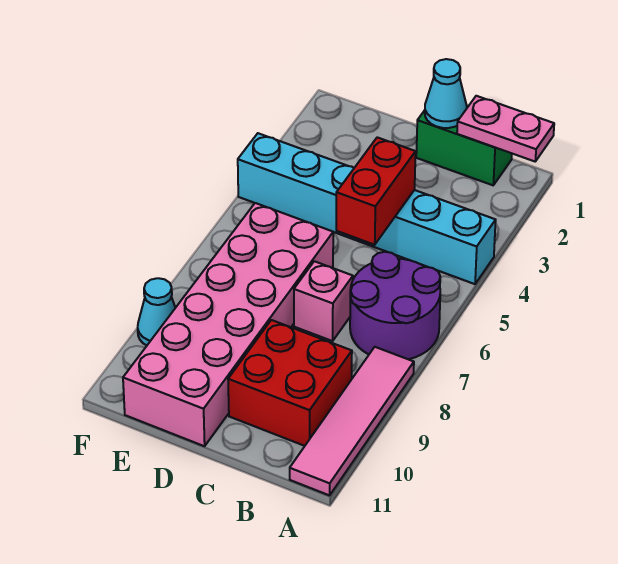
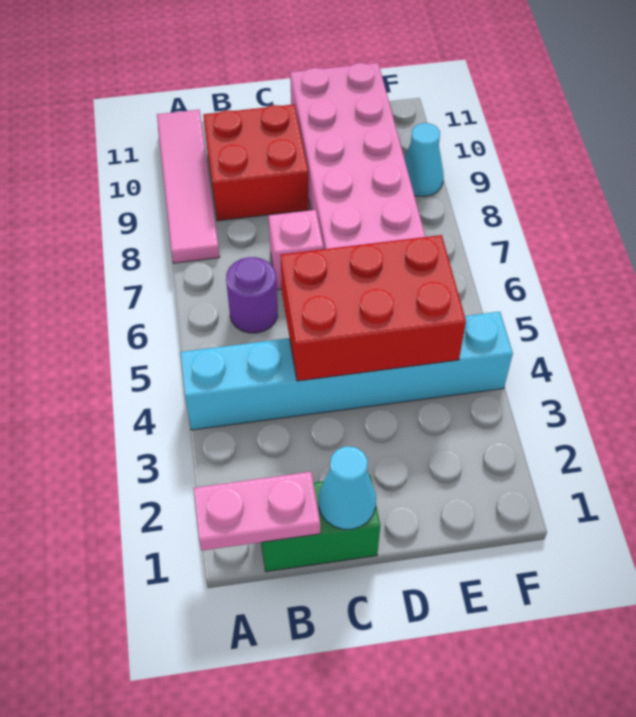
purple 2x2 round brick [350,252,440,359] -> purple 1x1 round brick [226,257,278,333]
red 1x2 brick [336,137,416,245] -> red 2x3 brick [280,235,466,381]

